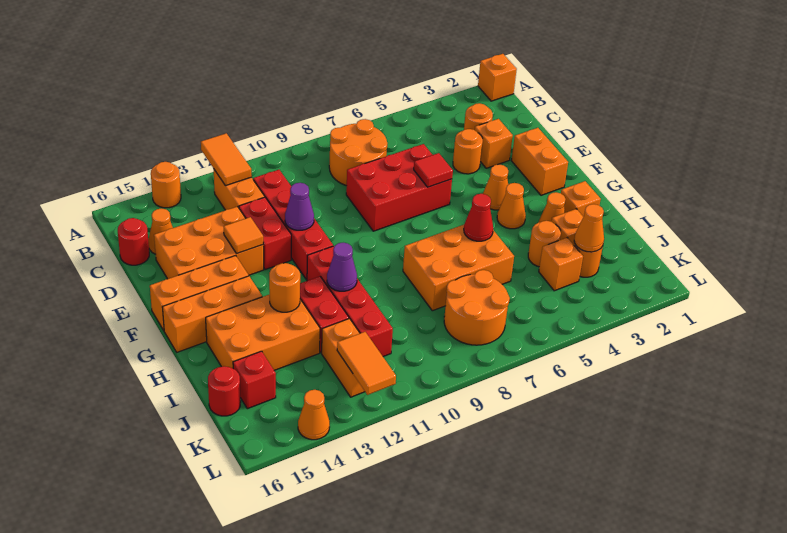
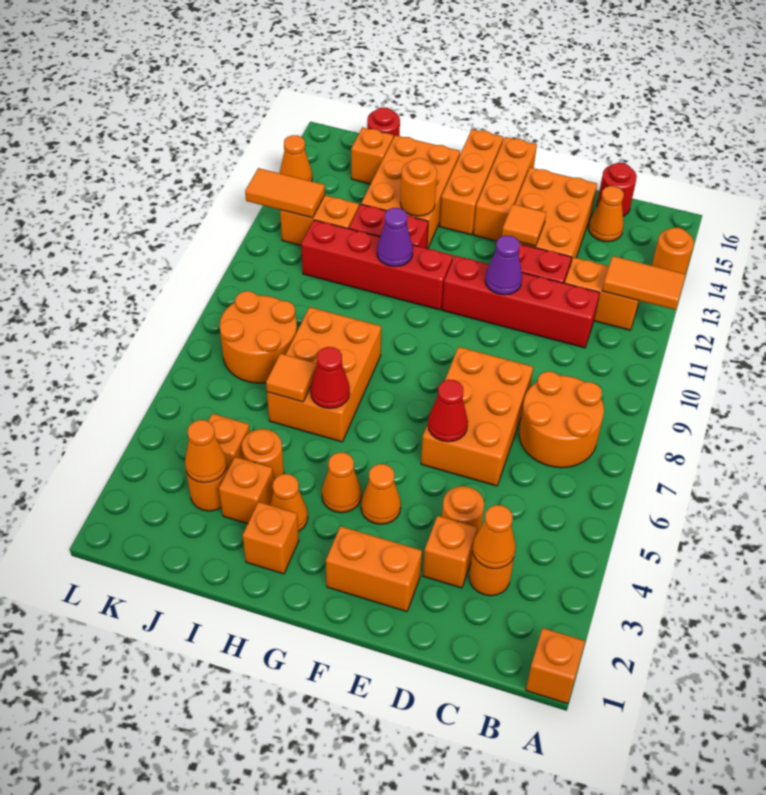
none -> orange 1x1 cone [473,505,516,569]
red 2x3 brick [346,144,452,231] -> orange 2x3 brick [421,347,533,486]
red 1x1 tile [414,153,453,187] -> red 1x1 cone [428,380,468,442]
none -> orange 1x1 tile [266,354,317,402]
red 1x1 brick [233,351,276,409] -> orange 1x1 brick [351,127,393,184]

